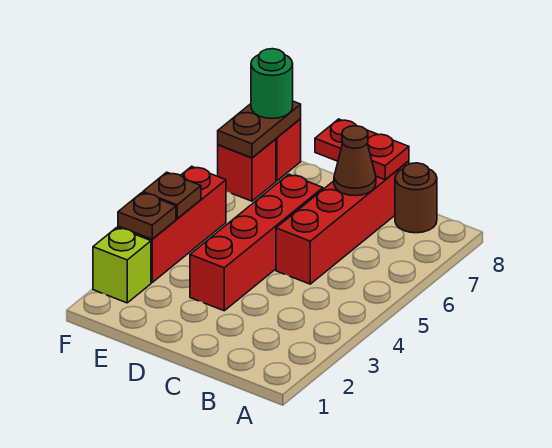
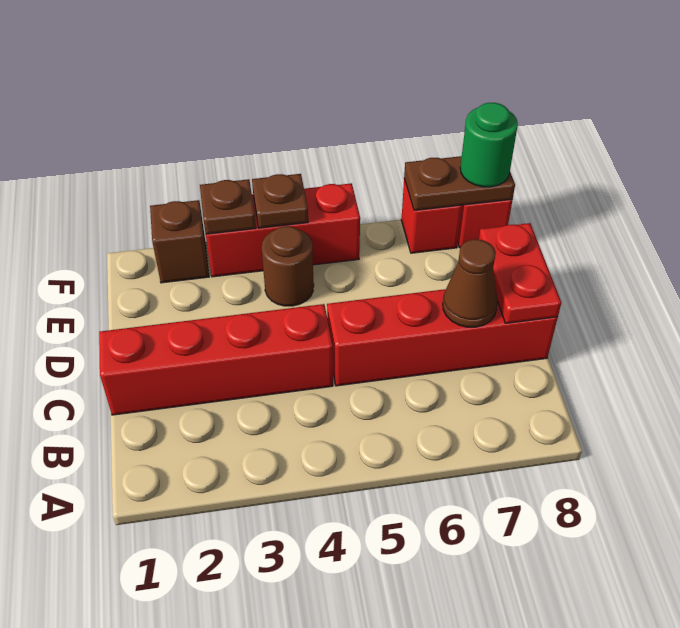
brown 1x1 round brick [395,163,437,233] -> brown 1x1 round brick moved to [262,226,314,306]
red 1x4 brick [190,174,323,311] -> red 1x4 brick moved to [99,304,333,415]
lime 1x1 brick [93,228,151,303] -> brown 1x1 brick [150,200,209,283]

